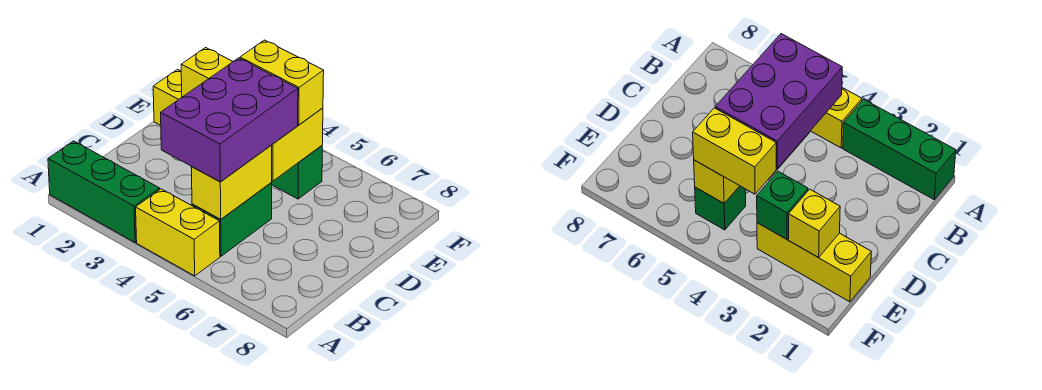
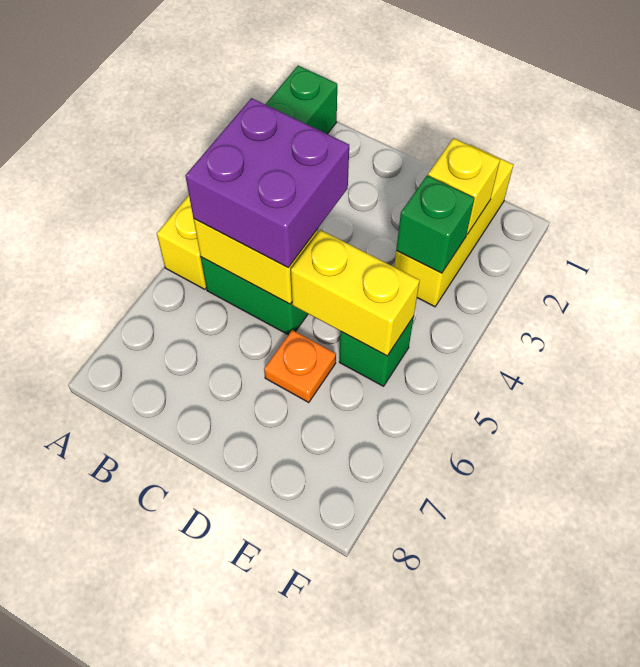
purple 2x3 brick [161,58,298,182] -> purple 2x2 brick [185,98,349,267]
none -> orange 1x1 plate [264,330,336,402]
yellow 1x2 brick [240,40,324,125] -> none

